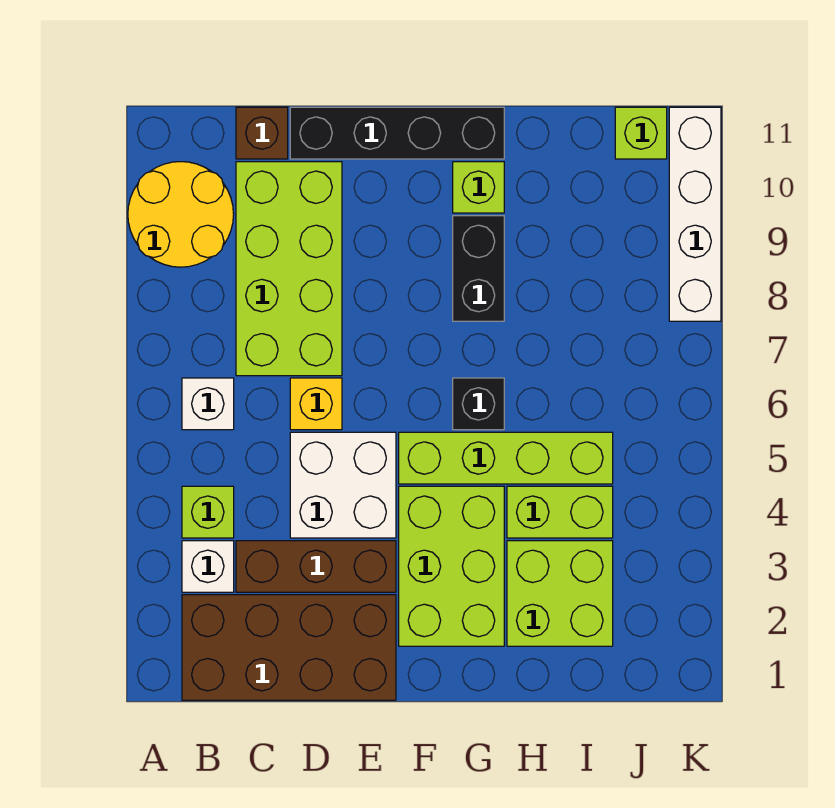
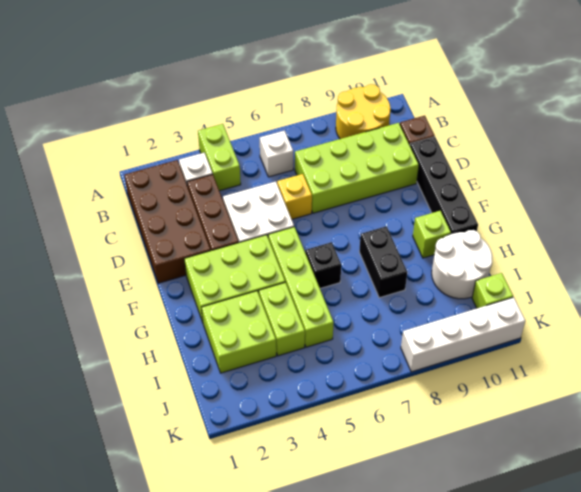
lime 1x1 brick [182,486,234,538] -> lime 1x2 brick [198,124,241,191]
black 1x2 brick [453,216,504,321] -> black 1x2 brick turned to [359,226,407,298]
none -> white 2x2 round brick [432,230,492,299]

